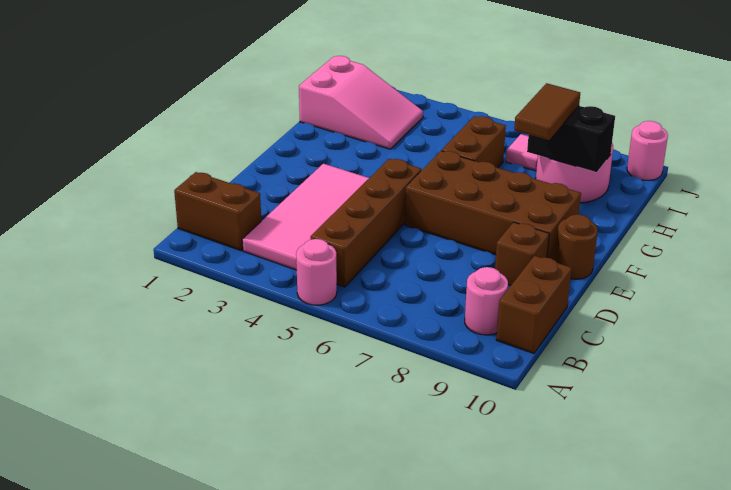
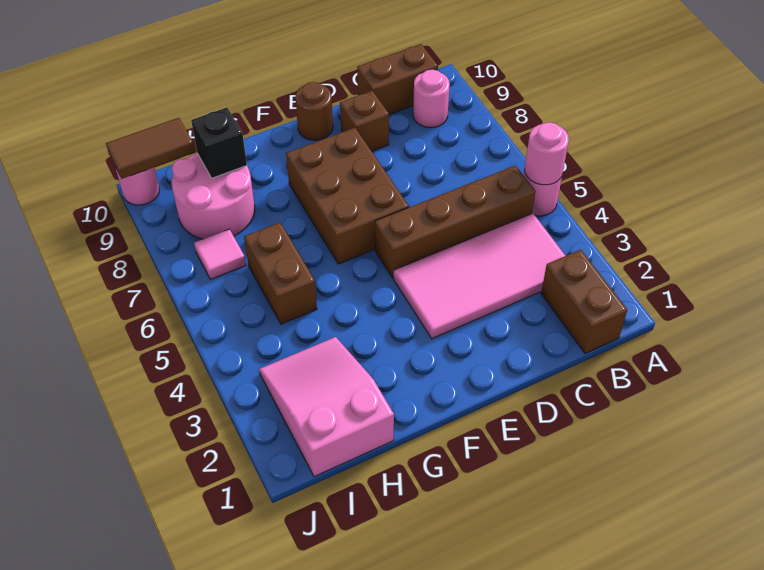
none -> pink 1x1 round brick [525,122,569,185]
brown 2x4 brick [405,151,581,260] -> brown 2x3 brick [286,128,409,264]
brown 1x2 brick [442,116,506,168] -> brown 1x2 brick turned to [244,223,317,324]
brown 1x2 tile [514,83,580,140] -> brown 1x2 tile moved to [106,118,195,179]
black 1x2 brick [527,106,615,172] -> black 1x1 brick [191,108,247,178]

